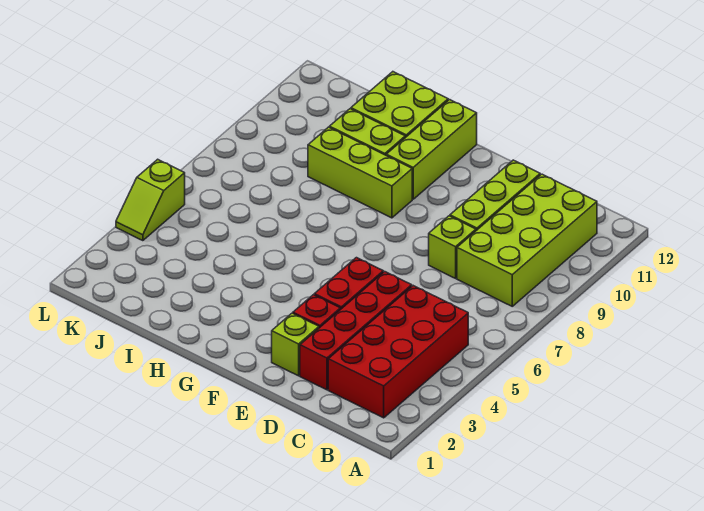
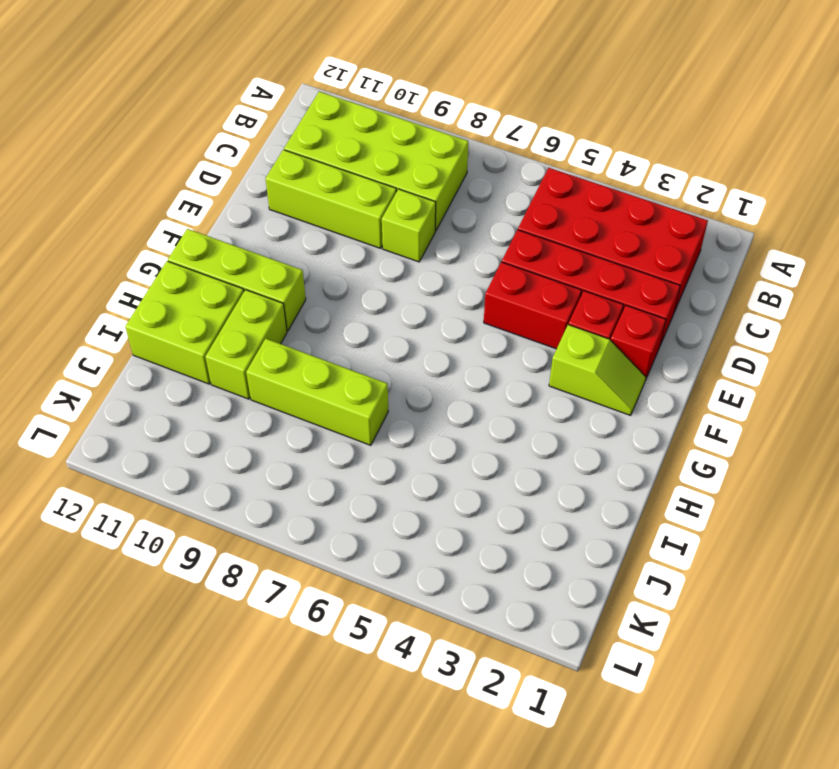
lime 1x1 brick [272,313,319,376] -> red 1x1 brick [611,305,666,380]
lime 1x3 brick [308,127,412,218] -> lime 1x3 brick turned to [246,339,388,445]
lime 1x2 slope [116,159,185,241] -> lime 1x2 slope moved to [549,325,646,415]

